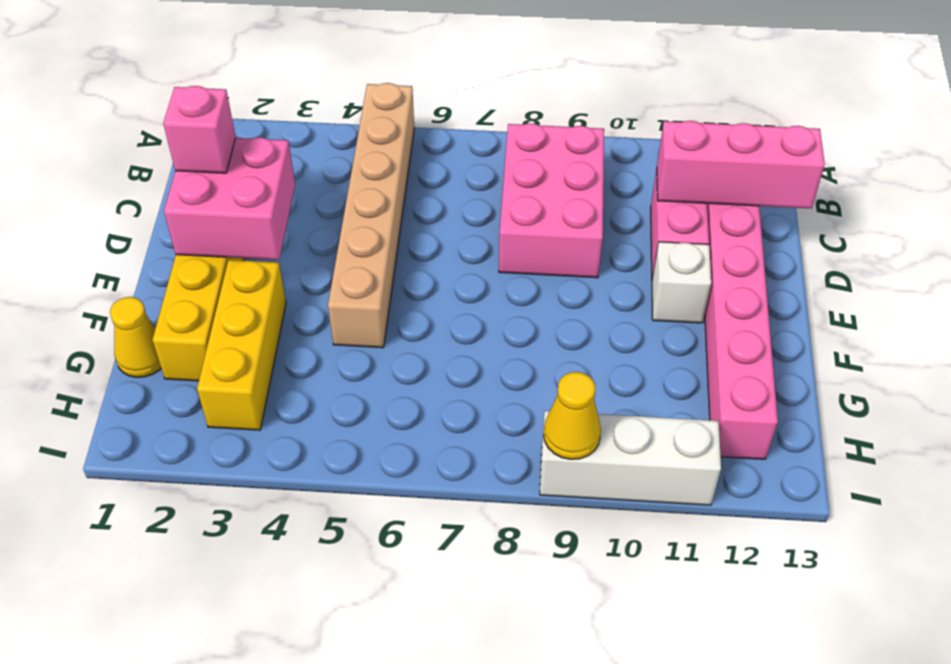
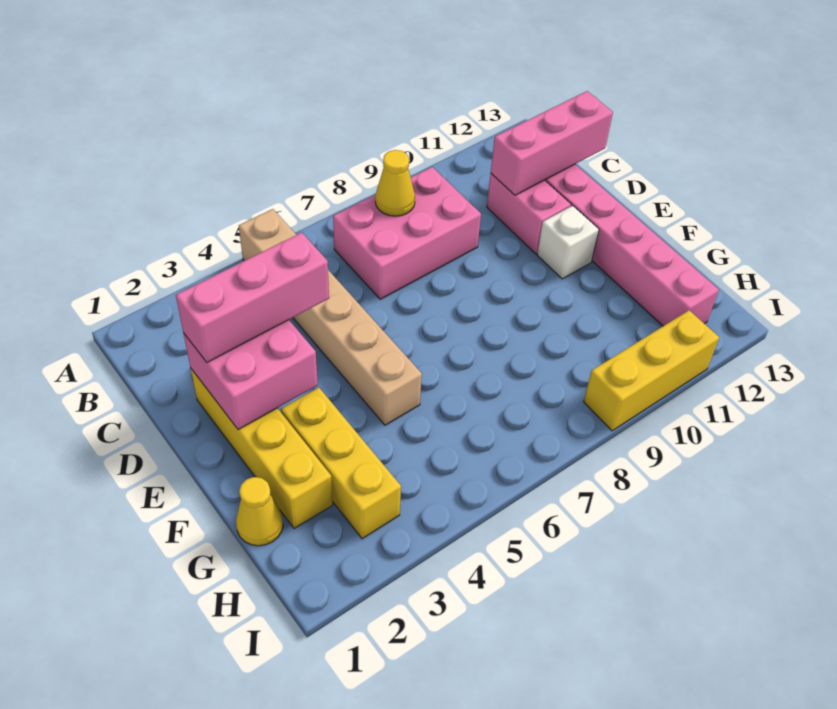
pink 2x3 brick [499,123,604,278] -> pink 2x3 brick turned to [333,167,481,299]
pink 1x1 brick [163,86,236,173] -> pink 1x3 brick [176,233,329,362]
white 1x3 brick [540,411,721,505] -> yellow 1x3 brick [584,310,719,431]
yellow 1x1 cone [544,372,601,459] -> yellow 1x1 cone moved to [375,150,415,216]

